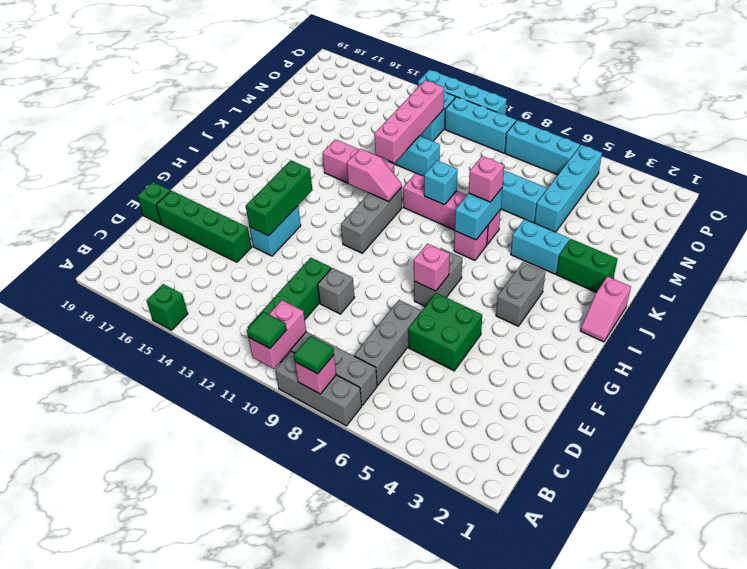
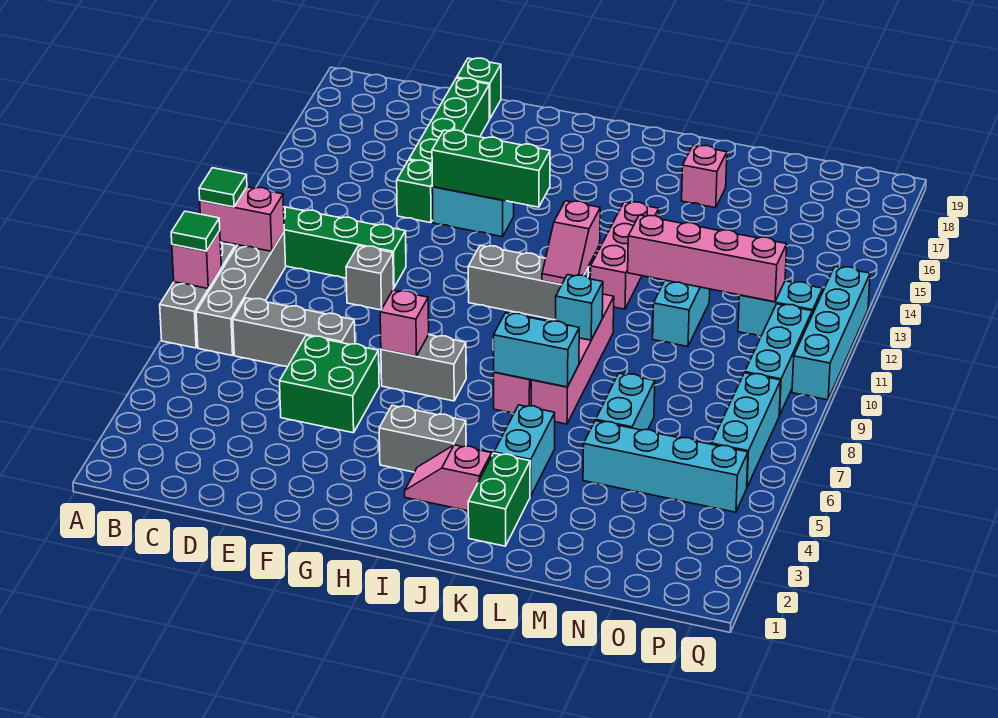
green 1x1 brick [147,284,188,330] -> green 1x1 brick moved to [397,160,433,223]
pink 1x2 slope [581,276,631,342] -> pink 1x2 slope moved to [405,445,492,511]
pink 1x1 brick [469,156,504,202] -> pink 1x1 brick moved to [682,145,727,208]

